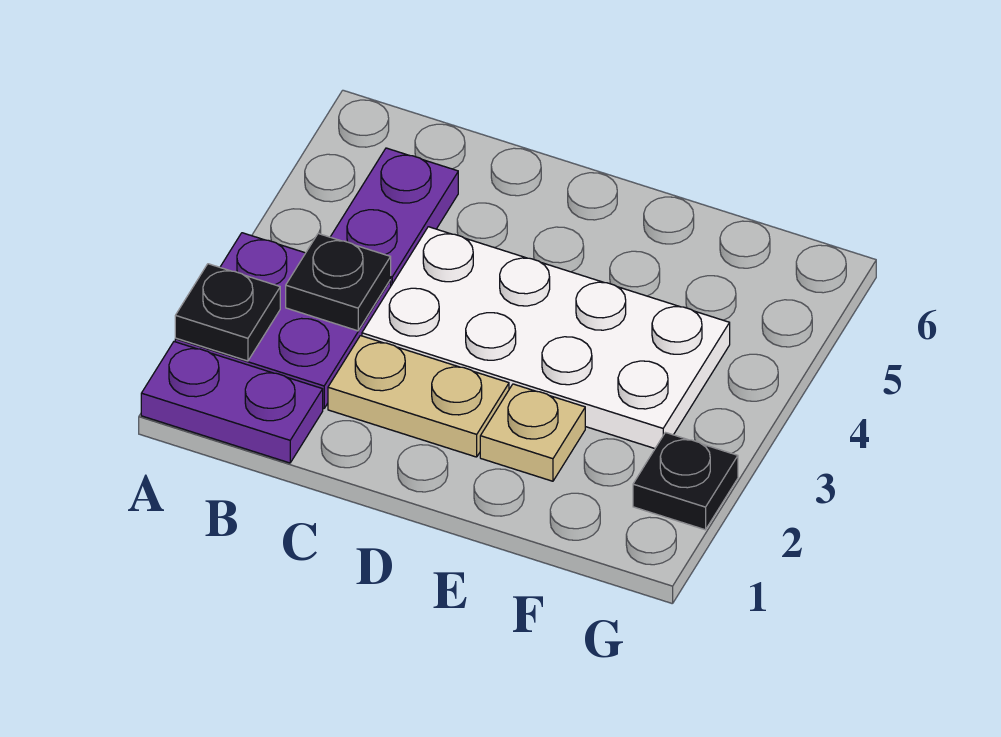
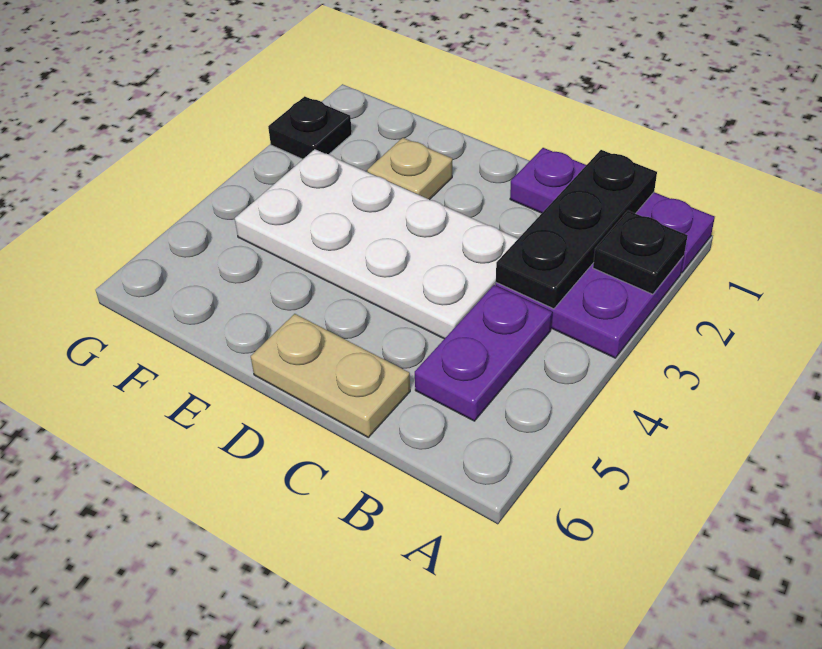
purple 1x2 plate [141,342,323,463] -> purple 1x3 plate [510,148,715,273]
black 1x1 plate [286,234,391,331] -> black 1x3 plate [496,150,657,309]
tan 1x2 plate [328,336,509,457] -> tan 1x2 plate moved to [251,314,410,437]

